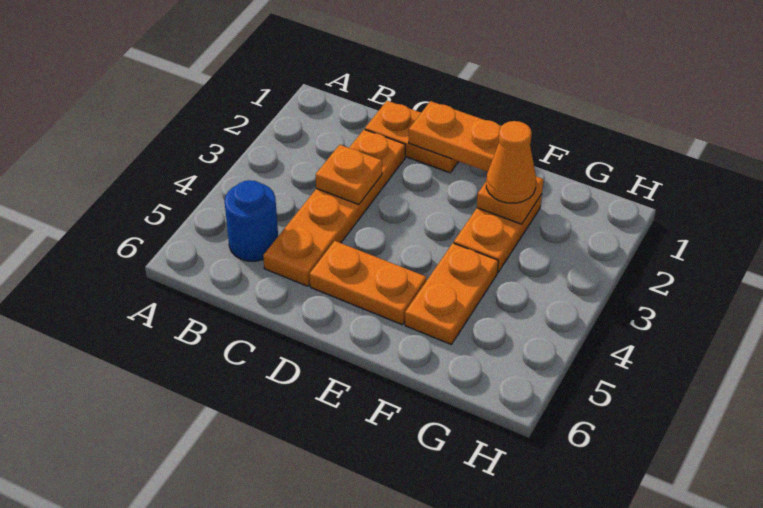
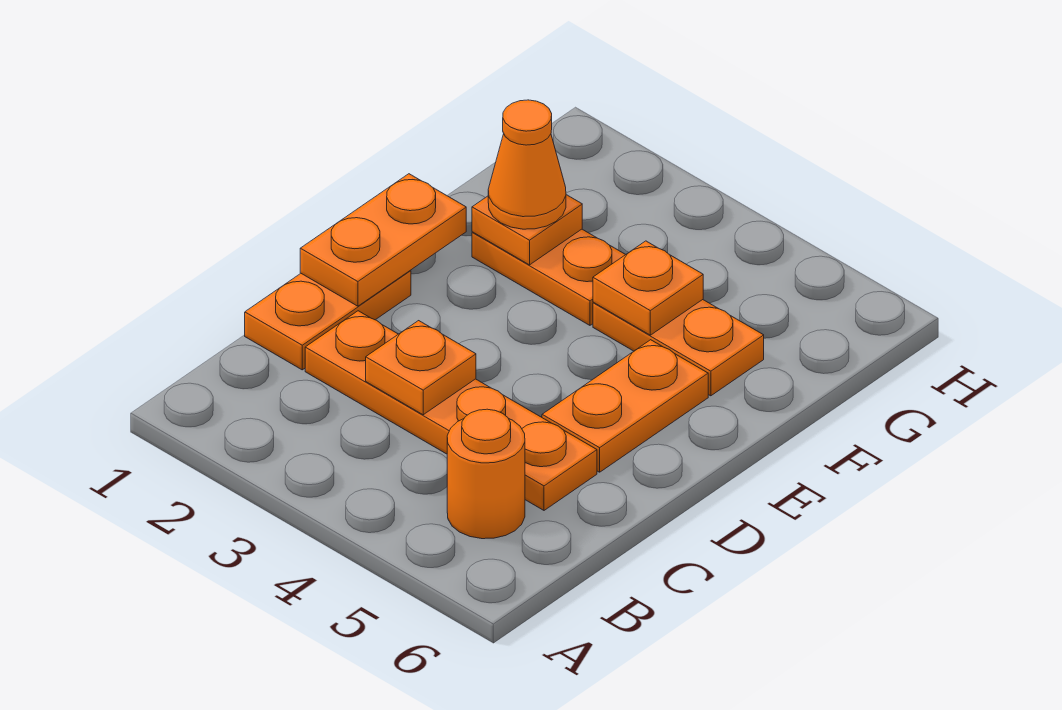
blue 1x1 round brick [225,180,278,261] -> orange 1x1 round brick [447,409,525,539]
none -> orange 1x1 plate [593,241,703,335]

